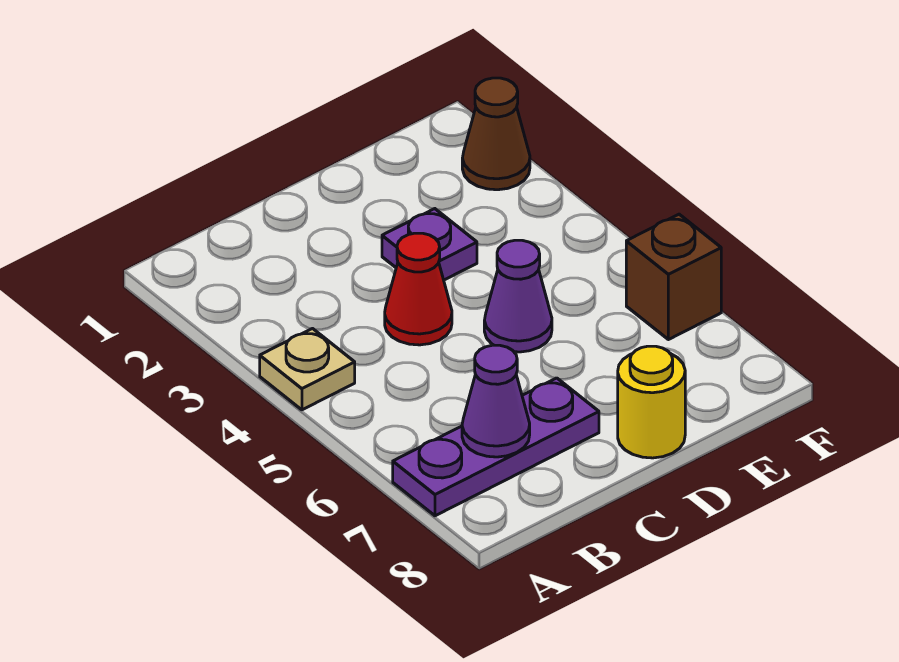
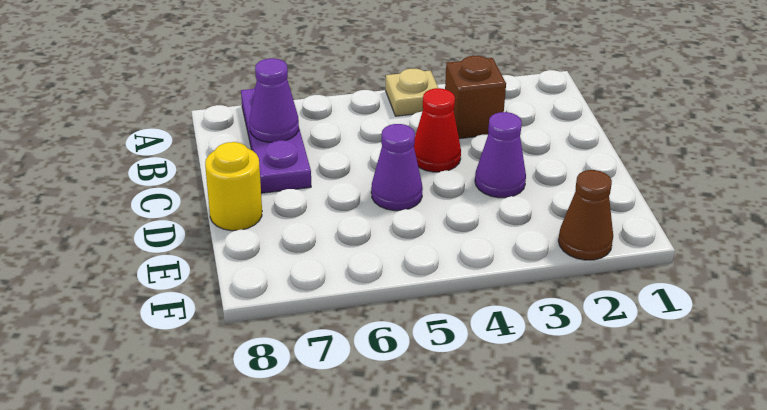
purple 1x1 plate [382,209,477,280] -> purple 1x1 cone [475,112,526,198]
brown 1x1 brick [626,214,721,340] -> brown 1x1 brick moved to [445,56,506,139]

